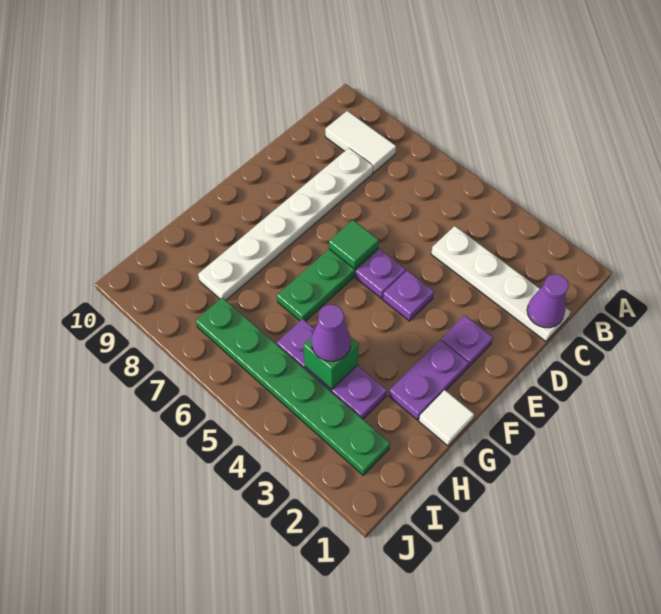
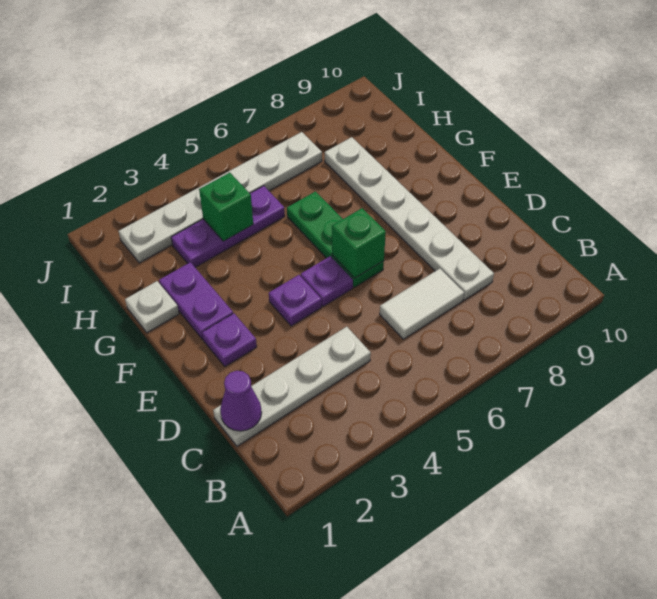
white 1x2 tile [325,111,396,173] -> white 1x2 tile moved to [380,269,464,339]
green 1x1 tile [329,220,379,269] -> green 1x1 brick [332,208,386,278]
white 1x1 tile [419,390,474,446] -> white 1x1 plate [125,281,179,333]
purple 1x1 cone [312,305,351,361] -> none
green 1x6 plate [196,298,390,475] -> white 1x6 plate [119,132,322,263]

